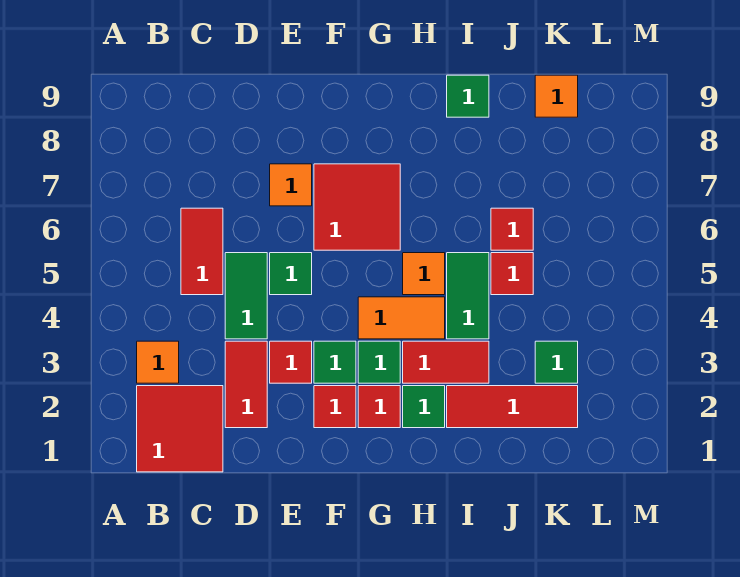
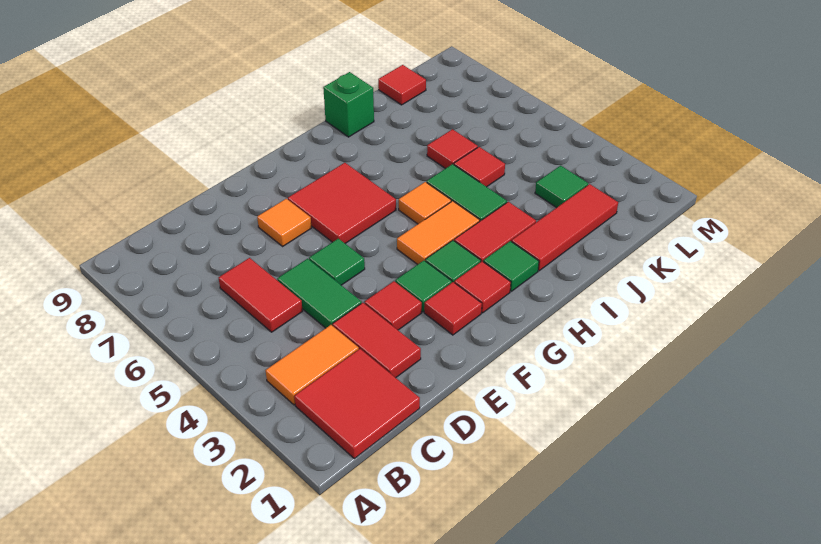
orange 1x1 tile [137,341,179,383] -> orange 1x2 tile [266,325,359,405]
green 1x1 tile [447,75,489,117] -> green 1x1 brick [323,72,374,137]
orange 1x1 tile [535,75,578,117] -> red 1x1 tile [378,65,426,105]

